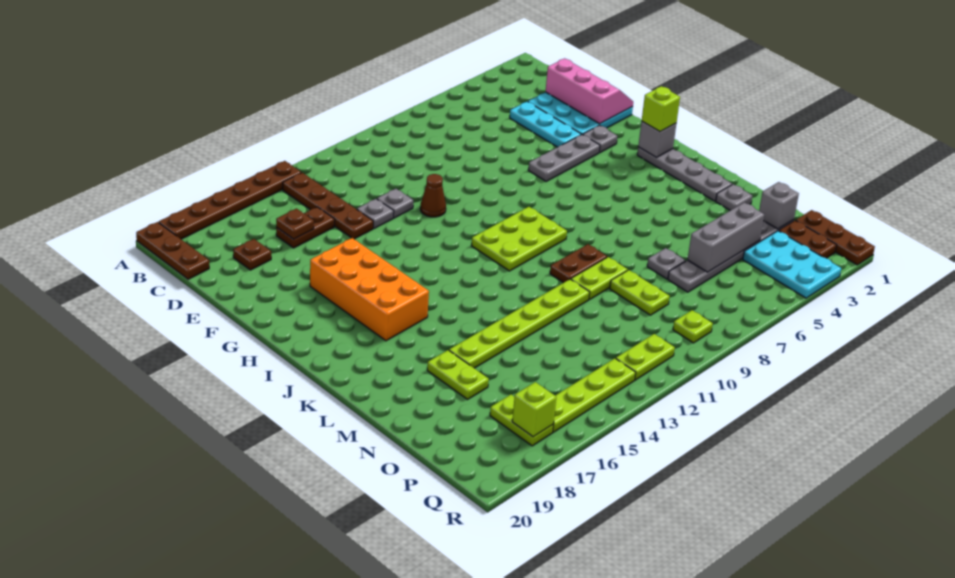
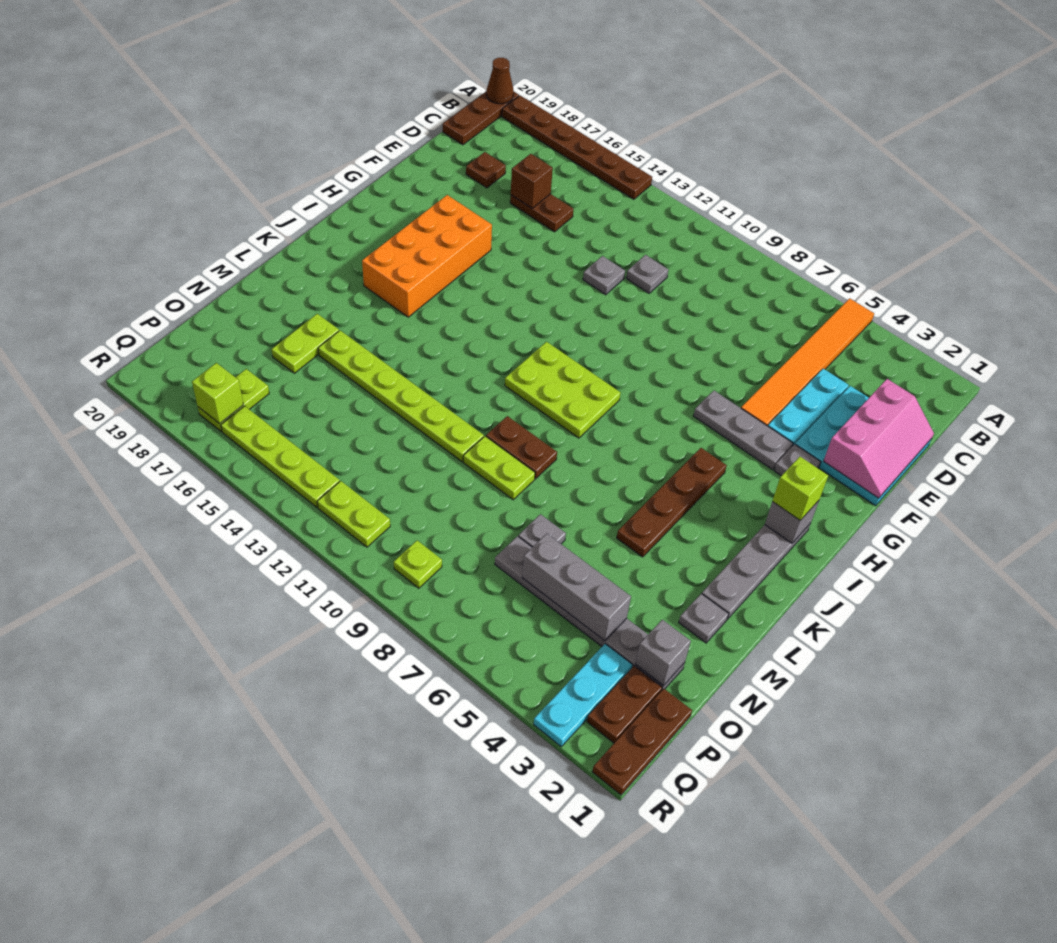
none -> orange 1x6 tile [741,298,874,426]
brown 1x4 plate [283,173,373,239] -> brown 1x4 plate moved to [617,448,727,557]
brown 1x1 plate [276,209,314,239] -> brown 1x1 brick [511,154,553,208]
grey 1x1 plate [357,199,394,229] -> grey 1x1 plate moved to [626,255,668,293]
brown 1x1 cone [420,174,446,217] -> brown 1x1 cone moved to [487,58,514,104]
lime 1x2 plate [610,270,670,315] -> none
cyan 2x3 plate [743,231,841,298] -> cyan 1x3 plate [534,644,633,747]

